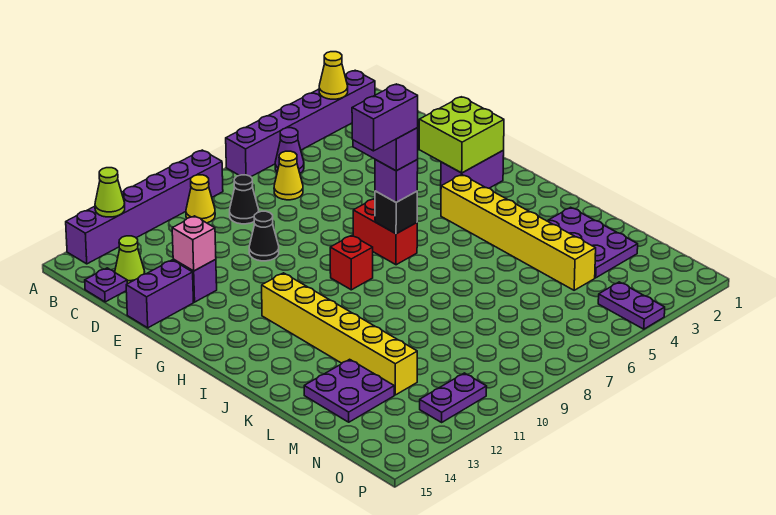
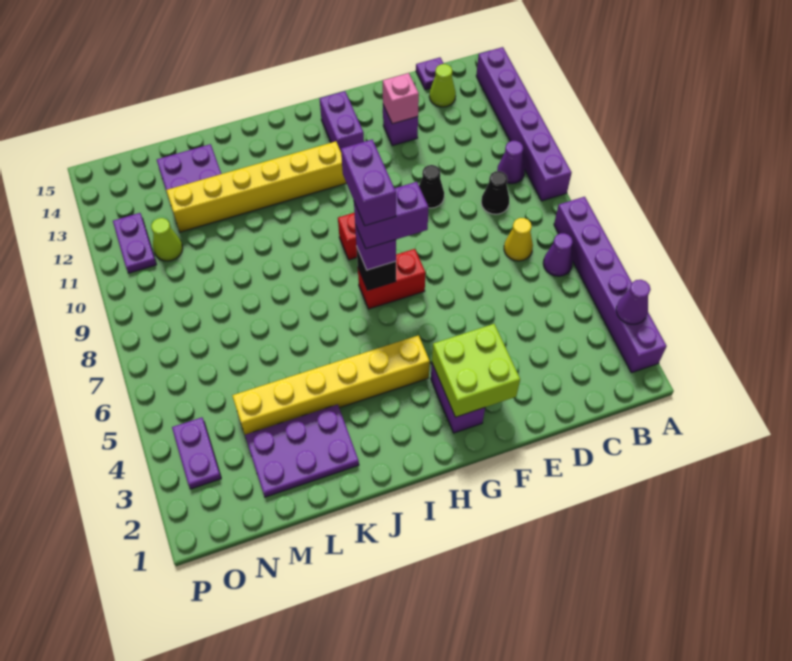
yellow 1x1 cone [319,52,348,99] -> purple 1x1 cone [616,280,651,324]
lime 1x1 cone [95,168,125,217] -> lime 1x1 cone moved to [151,218,183,261]
yellow 1x1 cone [186,175,215,223] -> purple 1x1 cone [497,141,525,184]
purple 1x2 brick [126,260,194,328] -> purple 1x2 brick moved to [319,91,364,151]
purple 1x2 plate [598,282,665,329] -> purple 1x2 plate turned to [172,417,221,489]

